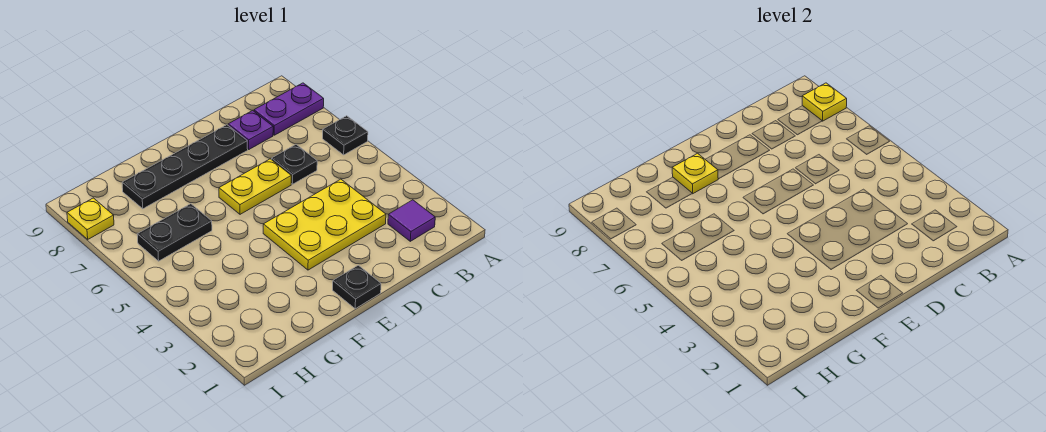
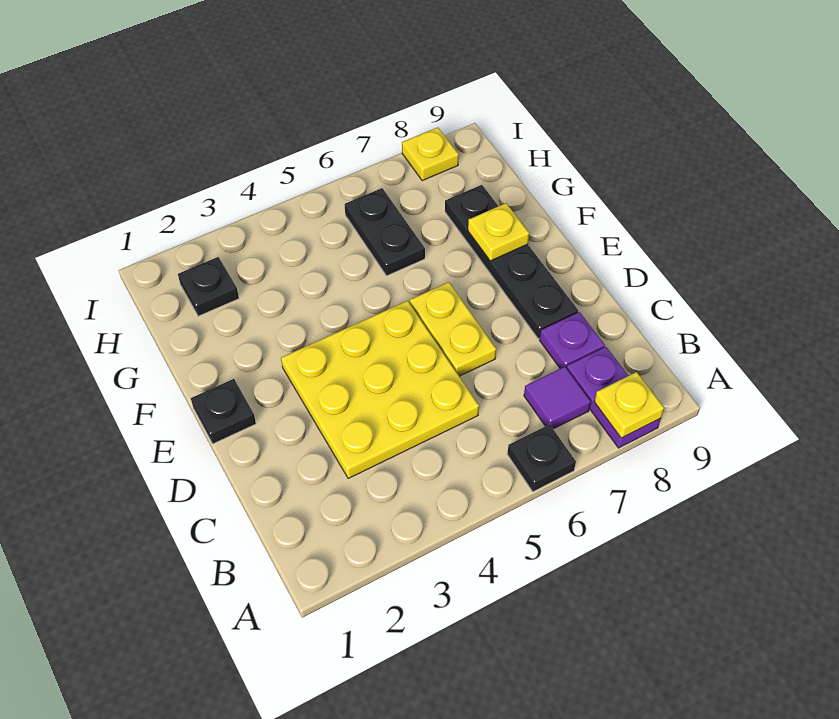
purple 1x1 tile [388,200,435,241] -> purple 1x1 tile moved to [524,367,591,429]
yellow 2x3 plate [263,179,386,270] -> yellow 3x3 plate [281,301,479,479]
black 1x1 plate [272,145,317,184] -> black 1x1 plate moved to [178,257,239,316]

